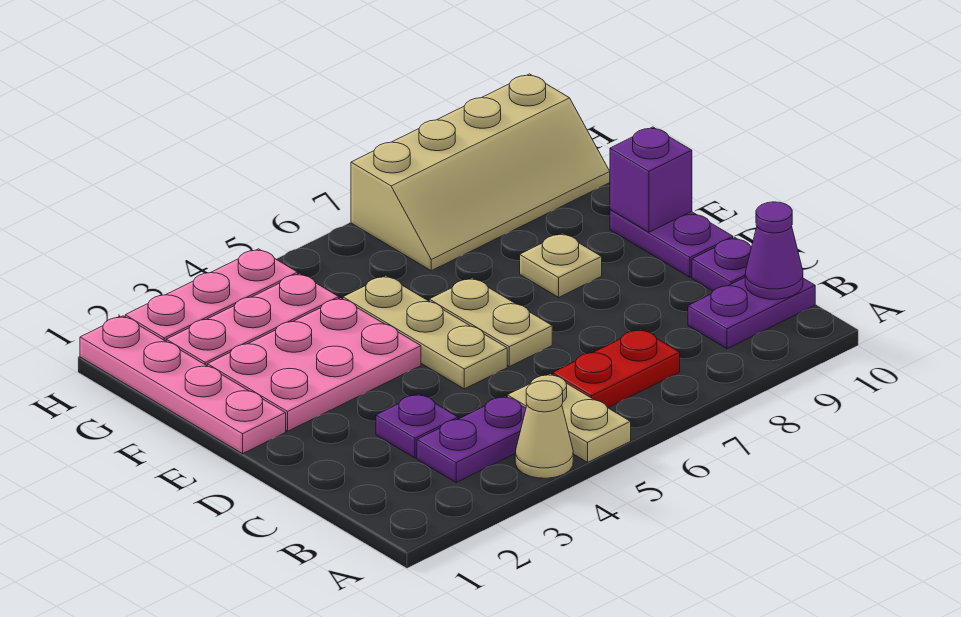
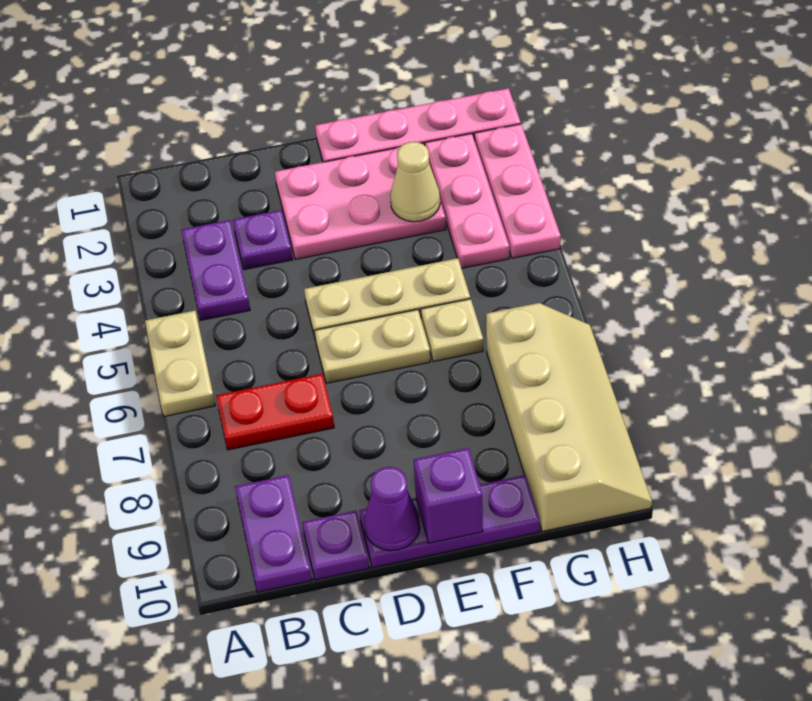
tan 1x1 cone [515,381,573,478] -> tan 1x1 cone moved to [390,142,440,222]
tan 1x2 plate [507,374,631,462] -> tan 1x2 plate turned to [145,311,215,416]
red 1x2 plate [553,329,680,408] -> red 1x2 plate turned to [216,374,334,450]
purple 1x1 cone [745,202,803,299] -> purple 1x1 cone moved to [364,467,420,551]
purple 1x2 plate [610,210,733,277] -> purple 1x3 plate [359,475,540,568]
pink 2x3 plate [207,298,421,431] -> pink 2x3 plate turned to [275,147,446,260]
tan 1x1 plate [520,233,602,297] -> tan 1x1 plate moved to [421,299,483,362]
tan 2x4 slope [351,74,610,271] -> tan 2x4 slope turned to [486,303,652,532]

